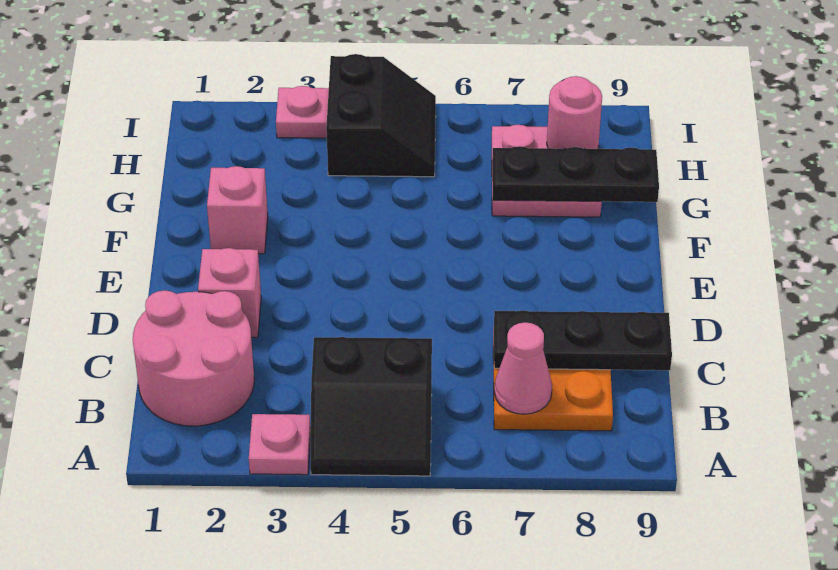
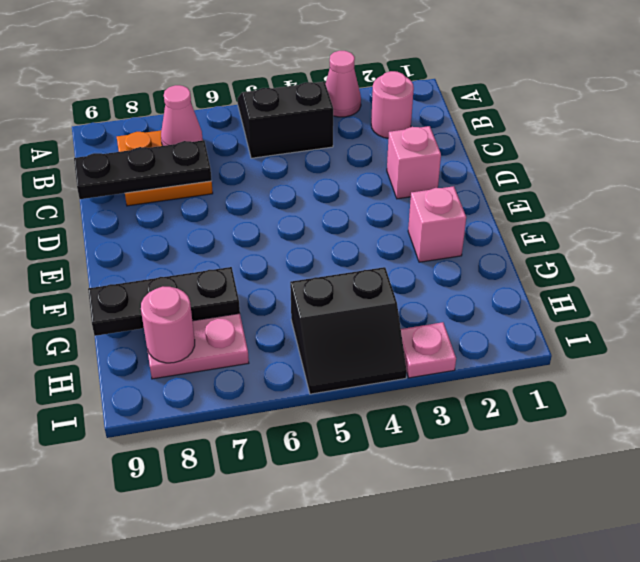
pink 1x1 plate [249,414,311,475] -> pink 1x1 cone [325,51,361,117]
pink 2x2 round brick [133,290,254,426] -> pink 1x1 round brick [371,71,414,138]
black 2x2 slope [326,54,436,177] -> black 2x2 slope turned to [290,267,407,394]

